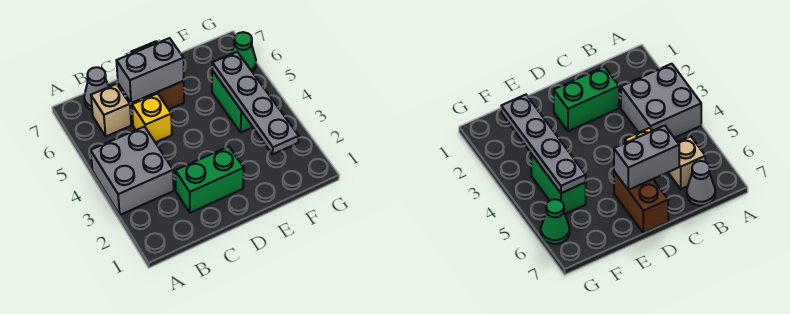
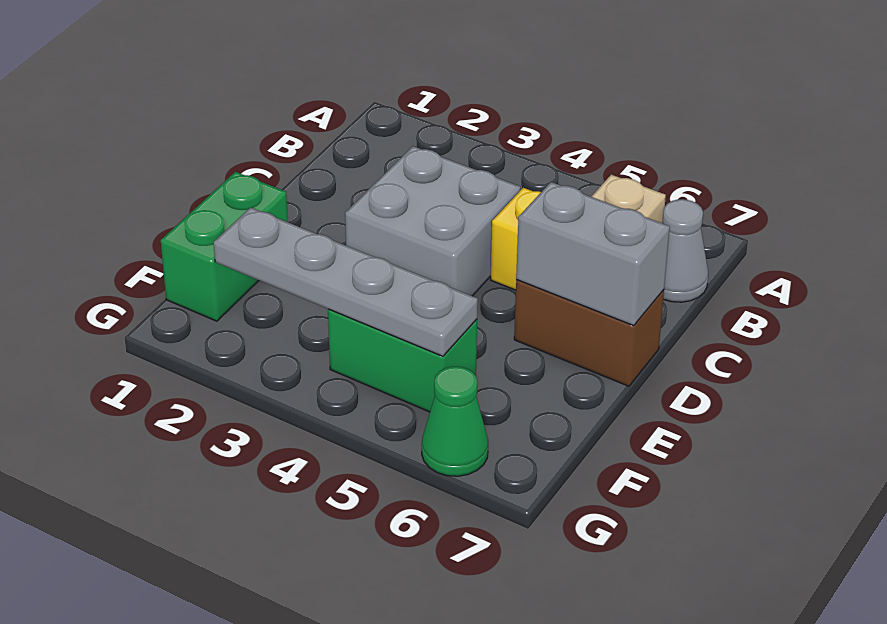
grey 2x2 brick [91,127,174,215] -> grey 2x2 brick moved to [345,146,520,296]
green 1x2 brick [175,147,244,213] -> green 1x2 brick moved to [161,172,288,321]
grey 1x2 brick [116,38,184,103] -> grey 1x2 brick turned to [516,182,670,326]

